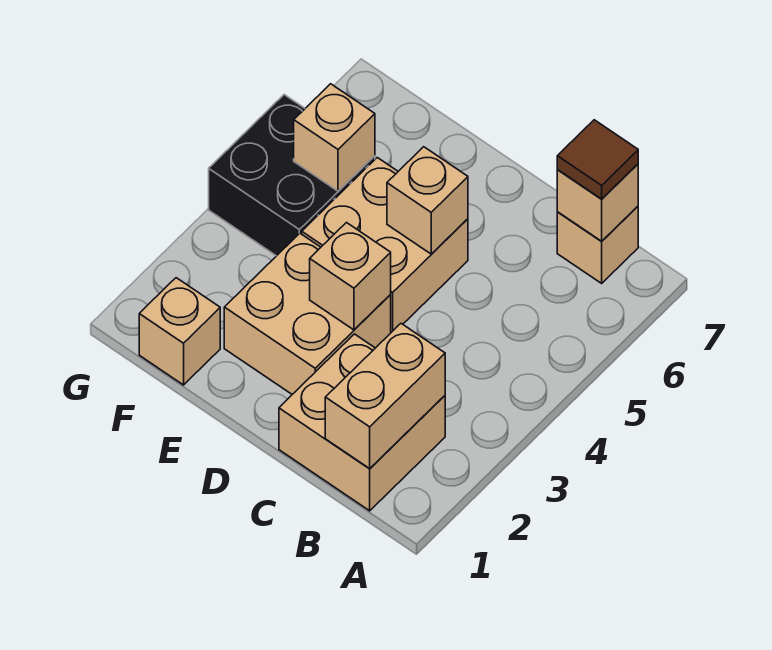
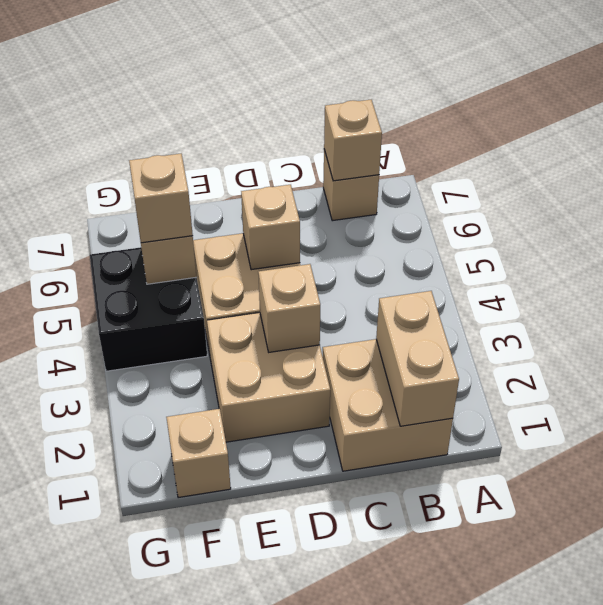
brown 1x1 tile [557,120,638,199] -> none
none -> tan 1x1 brick [129,154,193,243]

